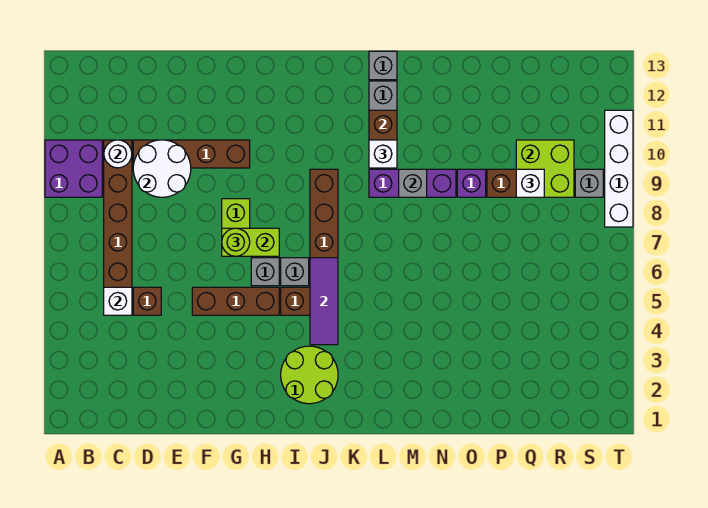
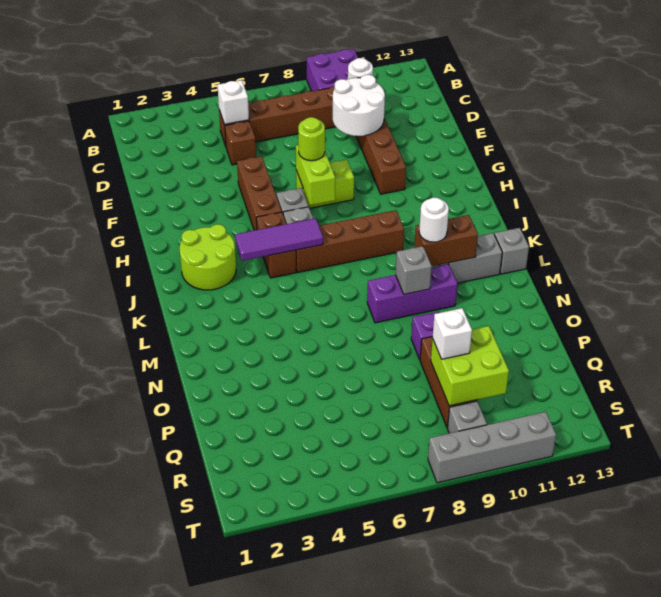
purple 1x3 brick [369,169,456,197] -> purple 1x3 brick turned to [367,264,457,323]
white 1x1 brick [369,140,397,168] -> white 1x1 round brick [419,198,449,242]
white 1x4 brick [605,110,633,227] -> grey 1x4 brick [428,412,556,483]

